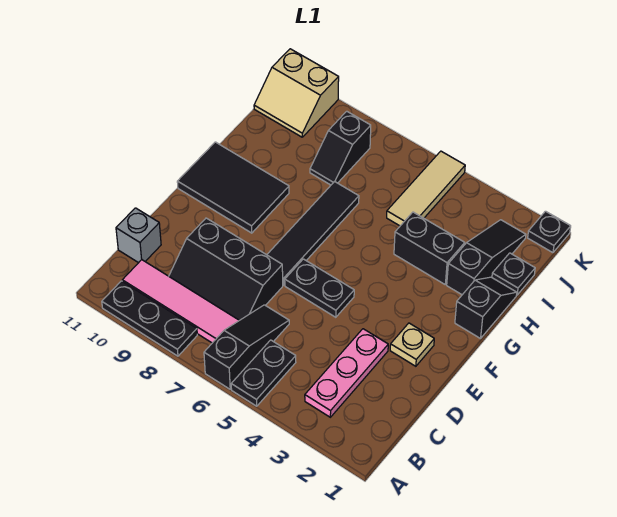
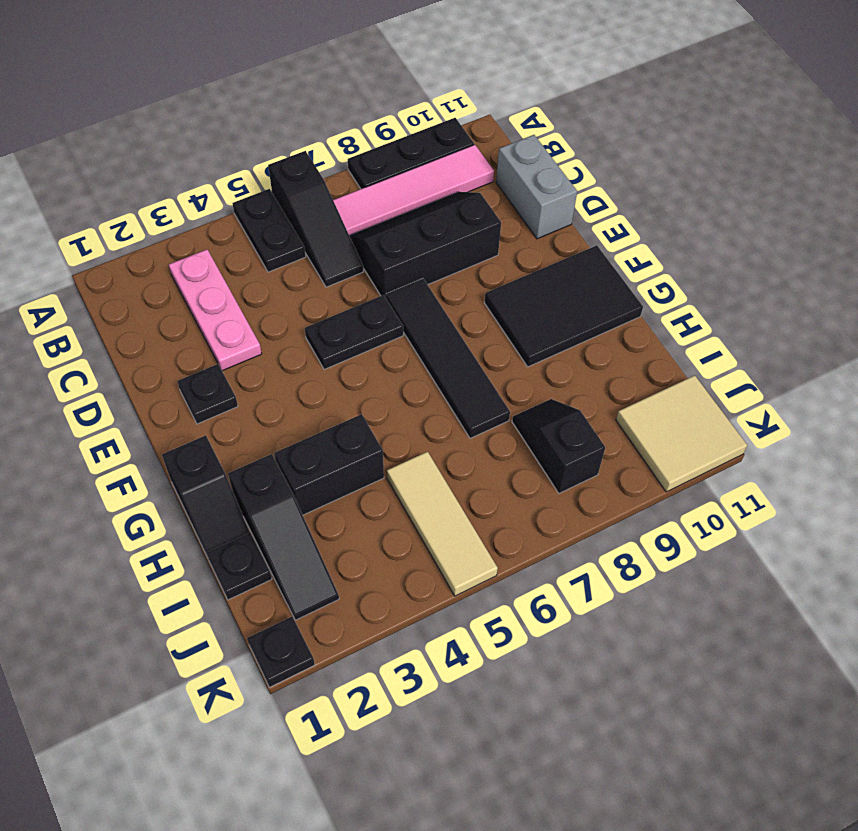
grey 1x1 brick [116,208,161,263] -> grey 1x2 brick [496,135,577,239]
tan 1x1 plate [390,323,434,366] -> black 1x1 plate [177,364,238,424]
tan 2x2 slope [254,49,339,137] -> tan 2x2 tile [616,375,747,492]

